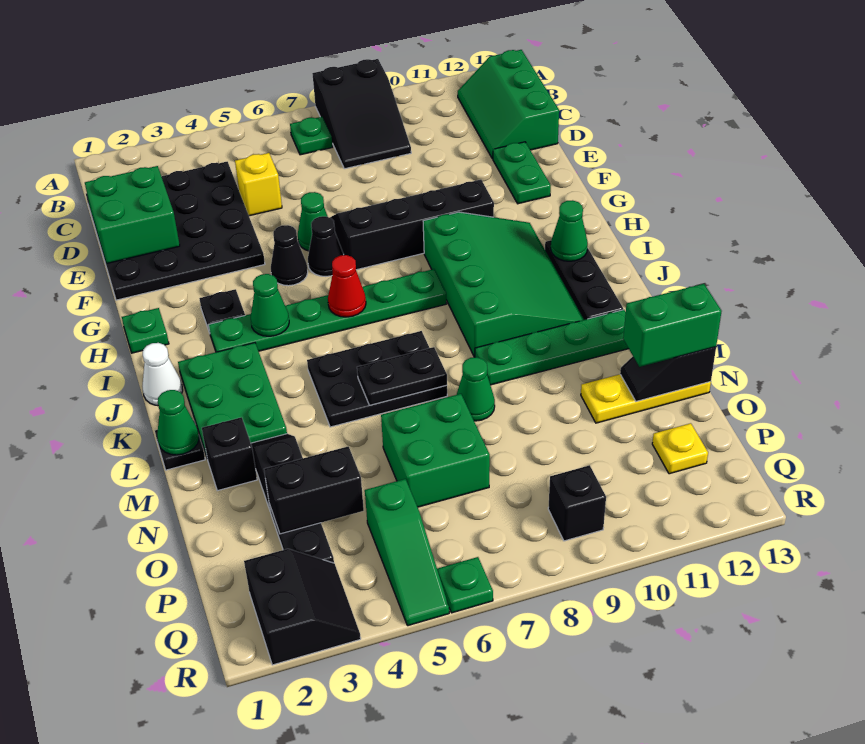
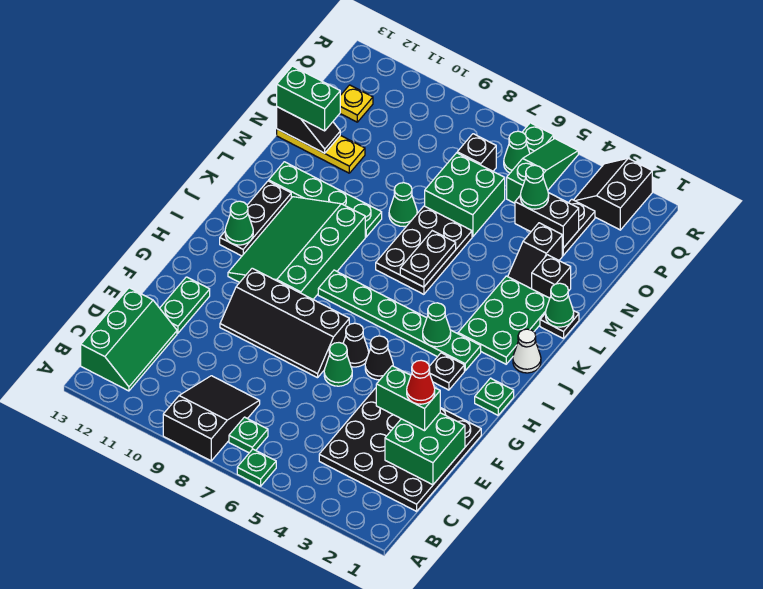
none -> green 1x1 plate [237,449,276,486]
yellow 1x1 brick [235,153,282,216] -> none
none -> green 1x2 brick [376,366,440,431]
red 1x1 cone [328,255,366,317] -> red 1x1 cone moved to [407,360,435,404]
black 2x3 plate [307,331,447,427] -> black 2x3 plate turned to [376,206,472,294]
black 1x2 plate [357,347,447,405] -> black 1x2 plate turned to [400,231,456,287]
none -> green 1x1 cone [520,165,549,209]
none -> green 1x1 cone [504,131,530,173]
black 1x1 brick [548,465,606,541] -> black 1x1 brick moved to [457,134,496,171]

